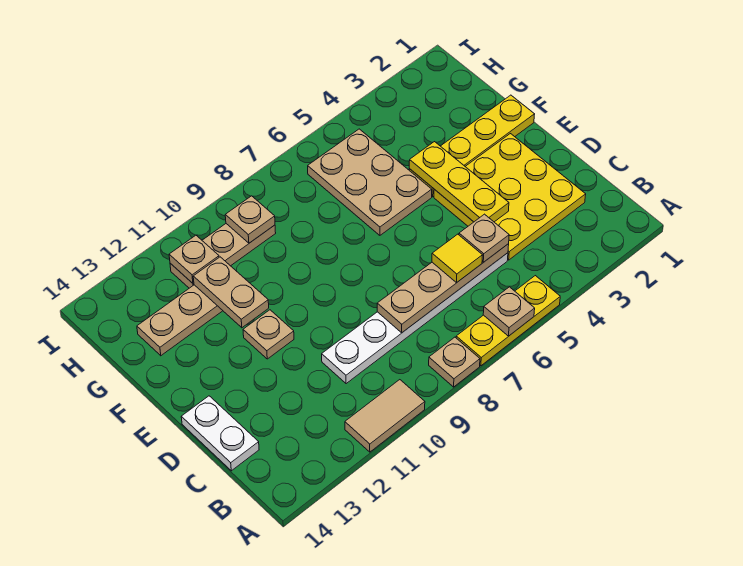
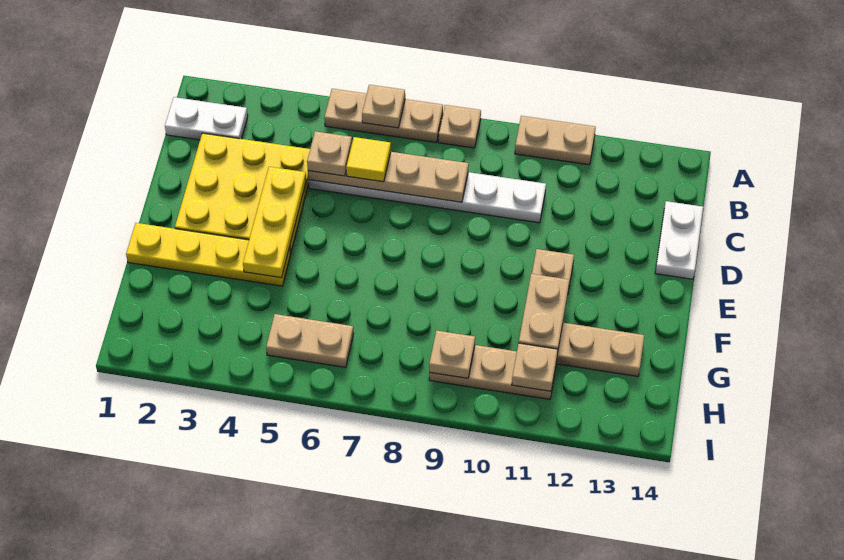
yellow 1x3 plate [456,276,560,366] -> tan 1x3 plate [324,89,443,142]
tan 1x2 tile [345,380,425,452] -> tan 1x2 plate [515,116,596,165]
none -> white 1x2 plate [165,97,248,140]
tan 2x3 plate [308,129,432,235] -> tan 1x2 plate [266,314,353,367]

